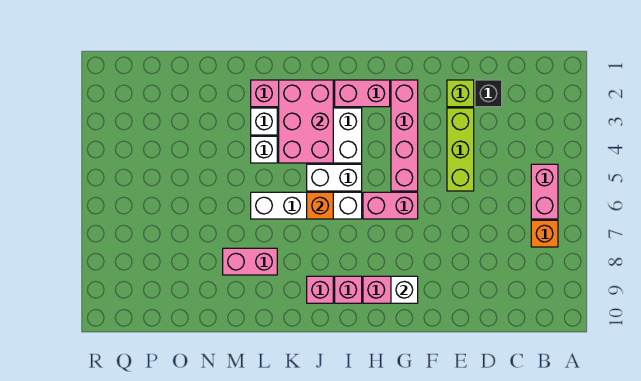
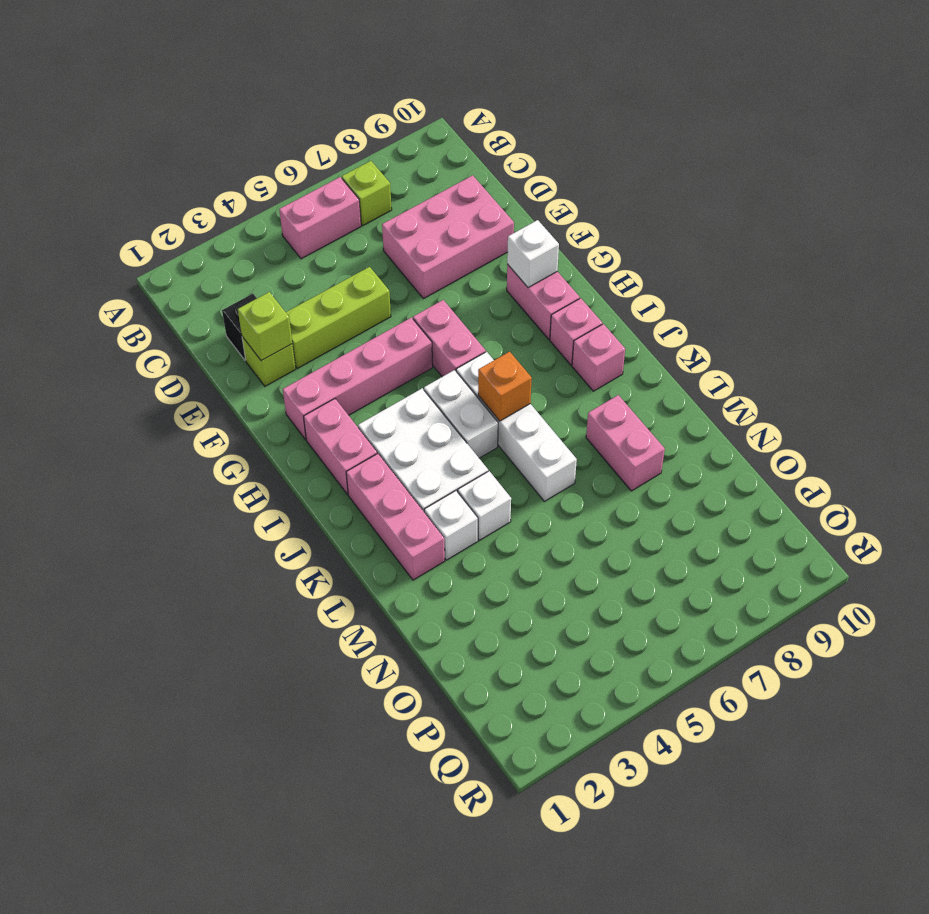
orange 1x1 brick [531,220,558,247] -> lime 1x1 brick [342,161,392,225]
none -> lime 1x1 brick [238,292,292,361]
pink 2x3 brick [279,80,333,163] -> pink 2x3 brick moved to [382,175,514,299]

